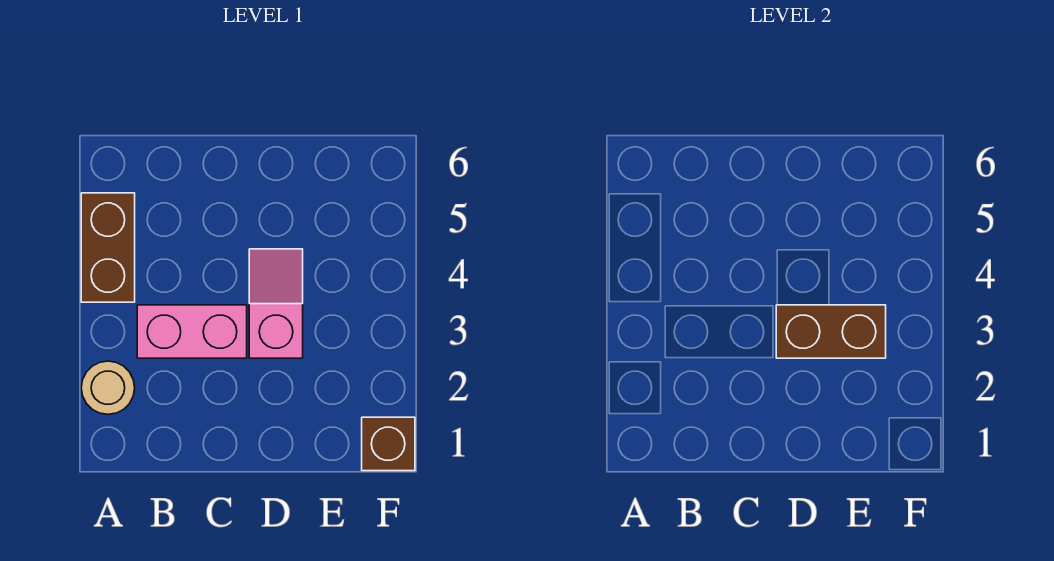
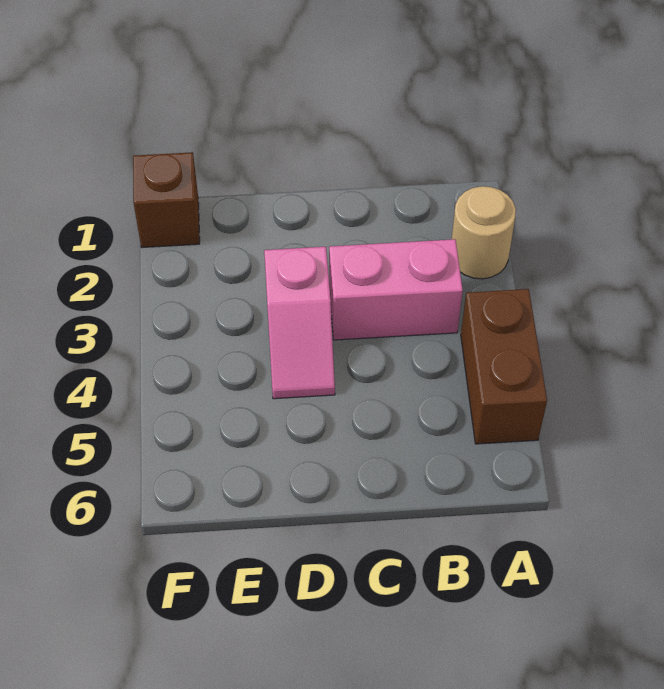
brown 1x2 brick [776,305,886,358] -> none

